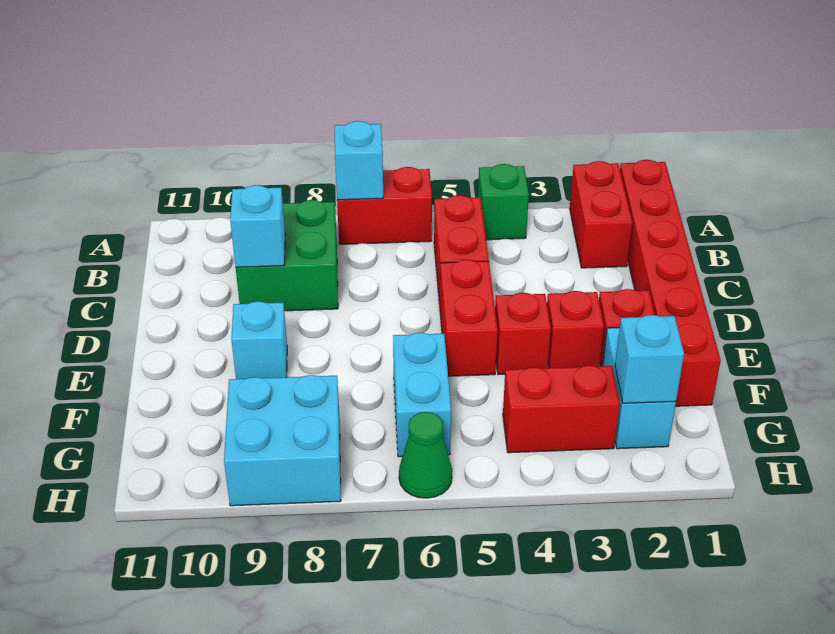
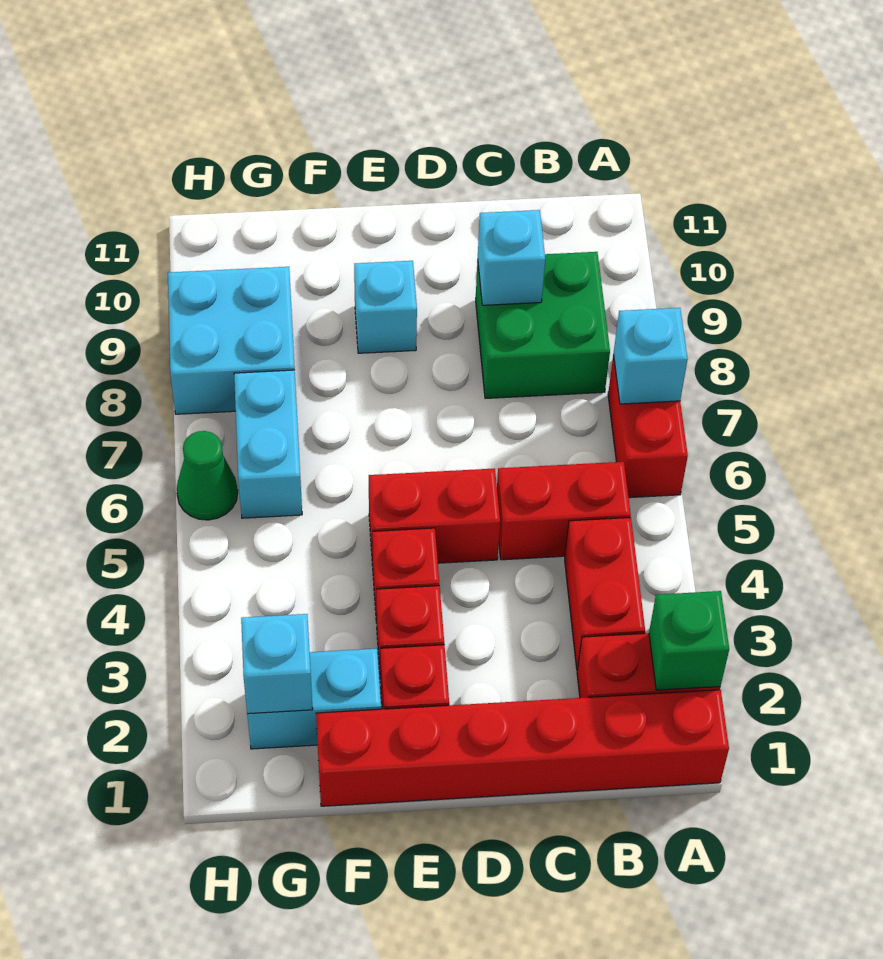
green 1x1 brick [478,164,529,240] -> green 1x1 brick moved to [649,591,729,690]
cyan 1x2 brick [393,333,451,457] -> cyan 1x2 brick turned to [234,370,302,518]
red 1x2 brick [503,365,620,453] -> red 1x2 brick moved to [565,517,645,670]

